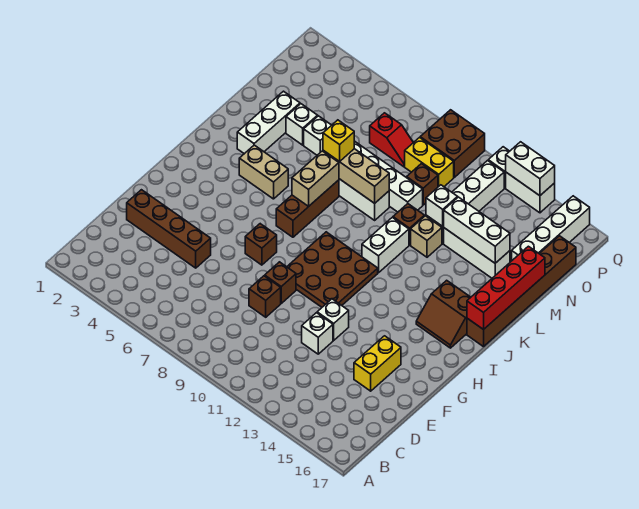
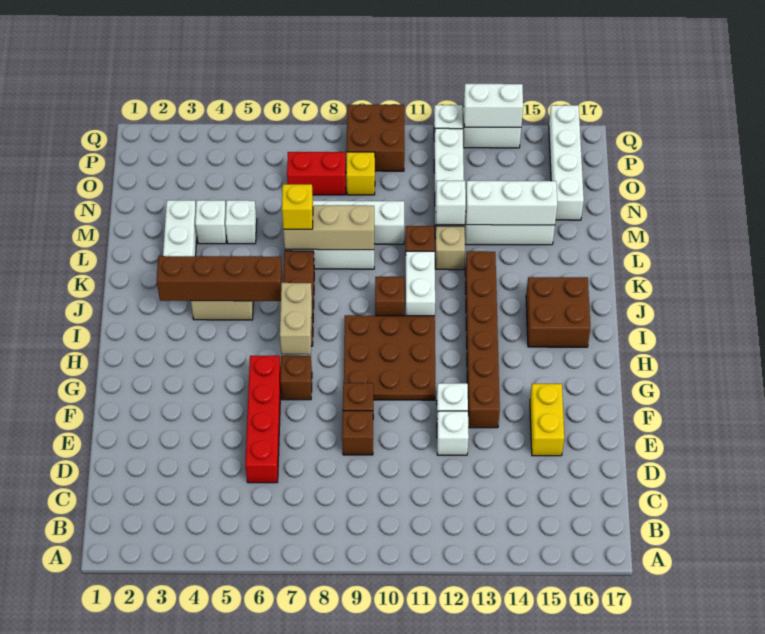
brown 1x4 brick [127,190,211,268] -> brown 1x4 brick moved to [157,256,282,301]
brown 2x2 slope [416,280,471,348] -> brown 2x2 brick [526,277,590,347]
tan 1x2 brick [292,151,339,207] -> tan 1x2 brick moved to [280,283,312,354]
brown 1x6 brick [467,236,576,347] -> brown 1x6 brick moved to [465,251,500,428]
red 1x4 brick [467,246,545,330] -> red 1x4 brick moved to [245,356,281,483]
brown 1x1 brick [407,164,438,205] -> brown 1x1 brick moved to [375,277,405,316]
red 1x2 slope [370,113,413,167] -> red 1x2 brick [287,152,346,195]
yellow 1x2 brick [405,138,454,187] -> yellow 1x1 brick [346,152,375,195]

